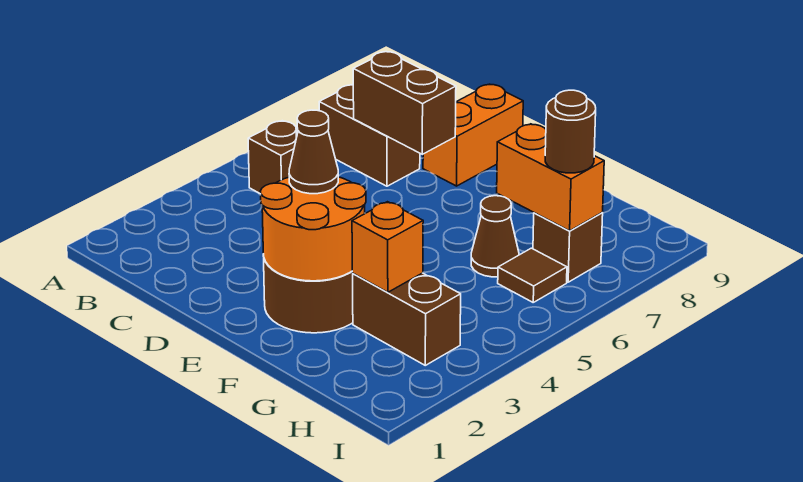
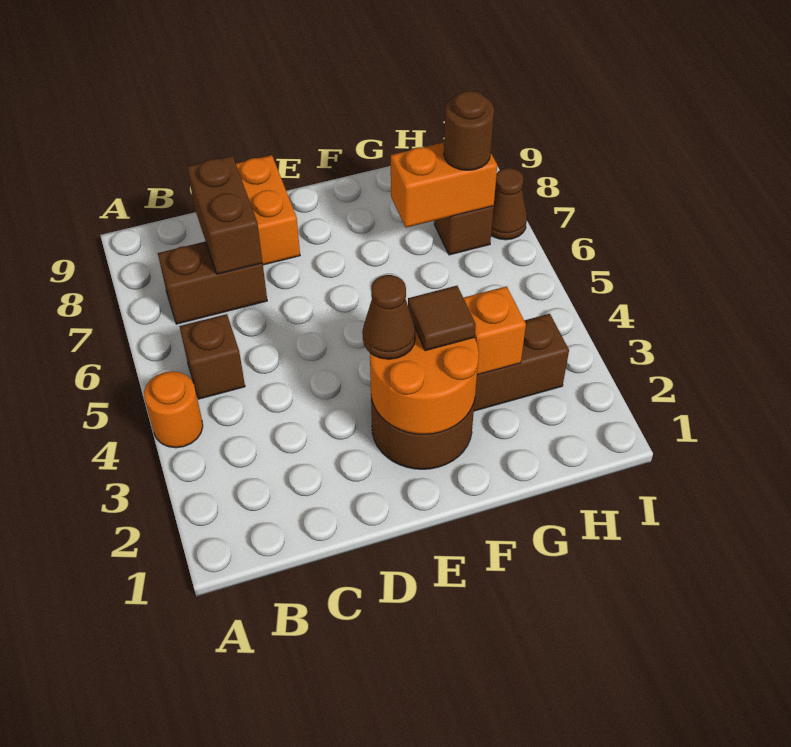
none -> orange 1x1 round brick [144,371,203,448]
brown 1x2 brick [353,52,456,154] -> brown 1x2 brick turned to [187,156,263,274]
brown 1x1 cone [471,196,519,277] -> brown 1x1 cone moved to [491,168,527,240]
brown 1x1 tile [498,248,567,302] -> brown 1x1 tile moved to [408,286,476,351]

